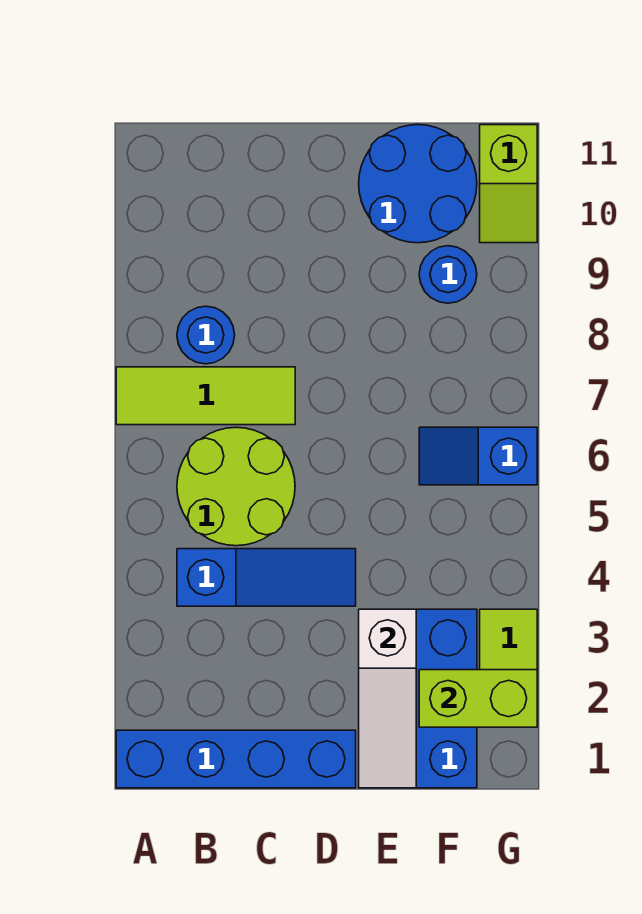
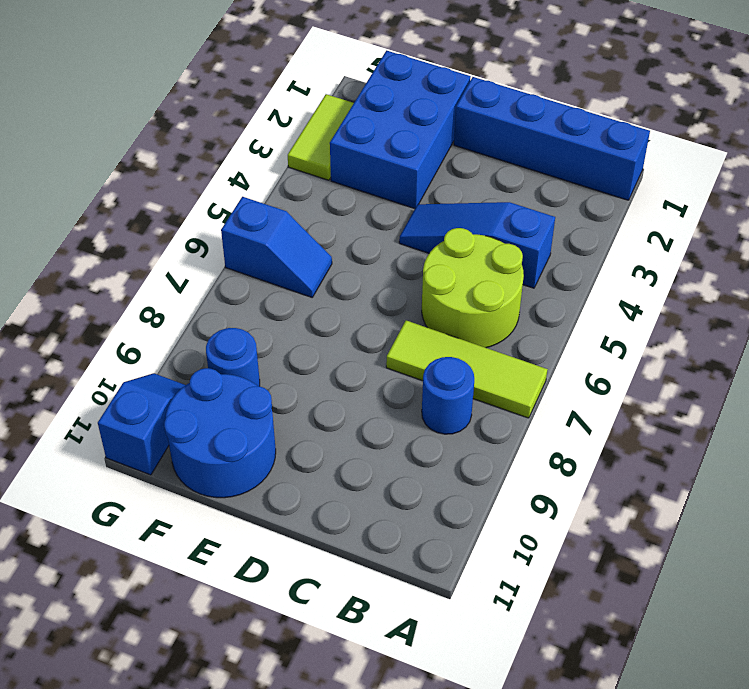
white 1x3 slope [359,609,416,788] -> none
lime 1x2 brick [419,670,537,727] -> none
lime 1x2 slope [480,125,537,243] -> blue 1x2 slope [98,373,185,475]

